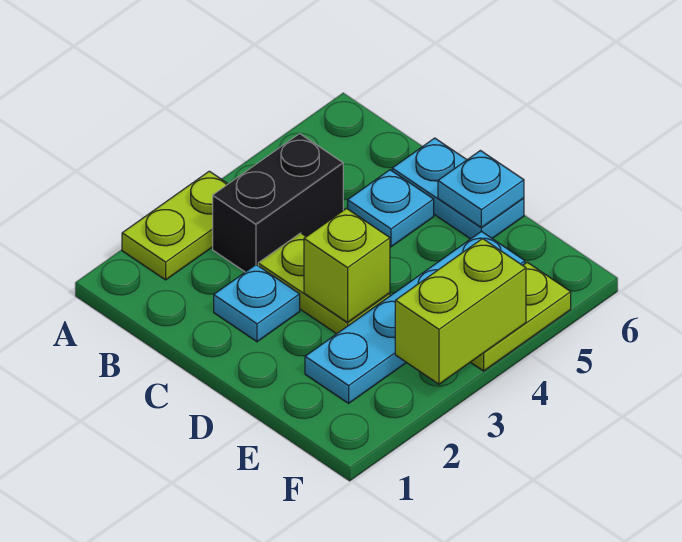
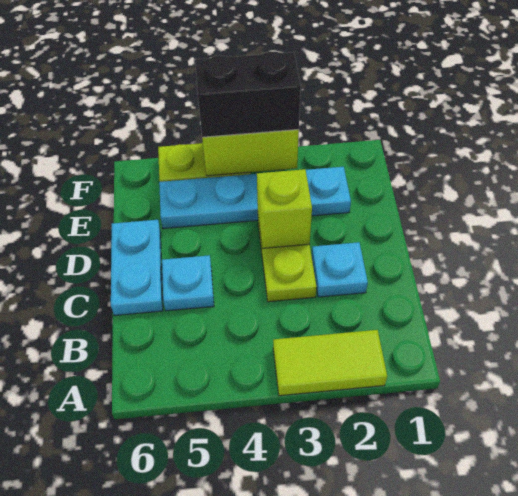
lime 1x2 plate [122,171,228,280] -> lime 1x2 tile [273,330,387,396]
black 1x2 brick [213,134,343,272] -> black 1x2 brick moved to [195,52,301,137]
cyan 1x1 plate [438,151,524,228] -> none

